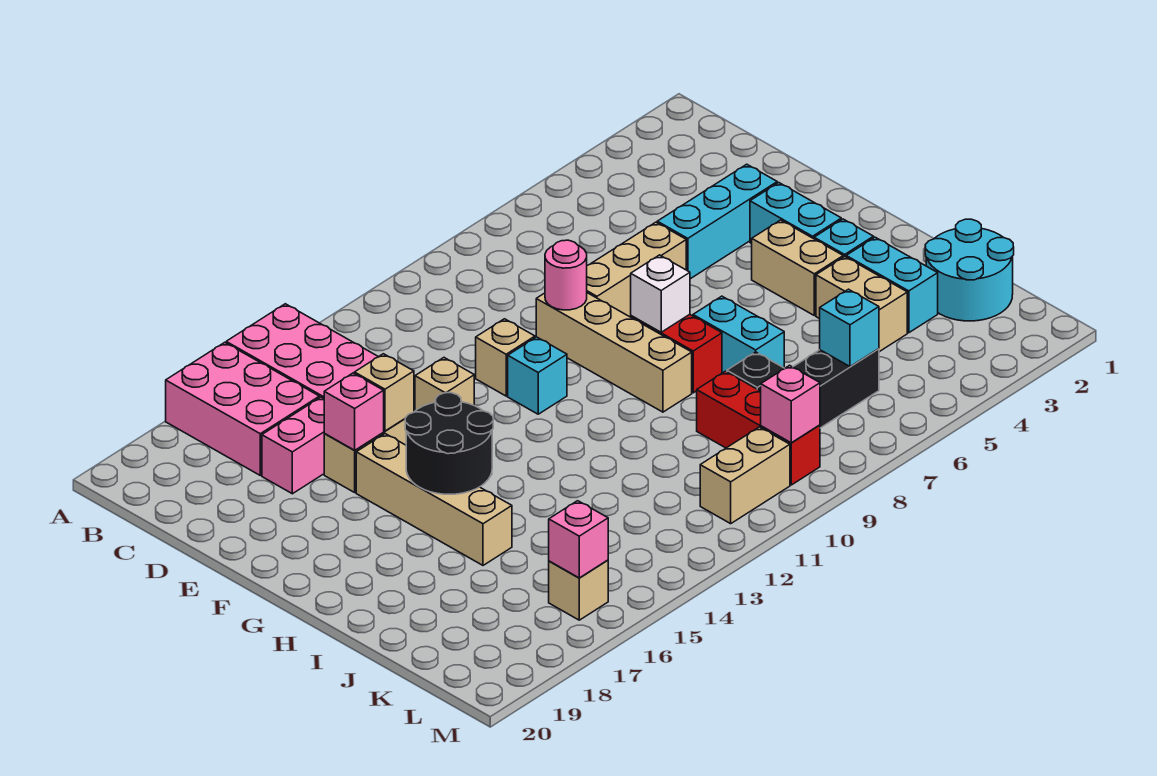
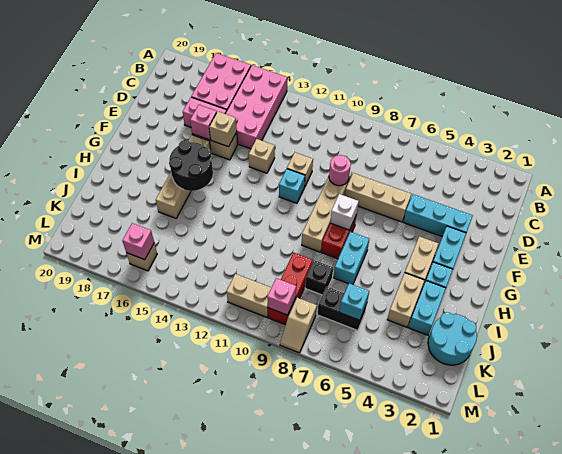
none -> tan 1x2 slope [280,298,317,353]

